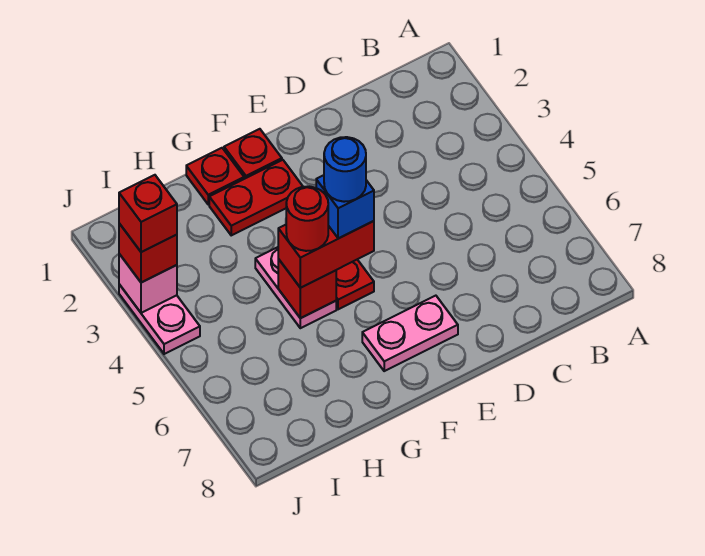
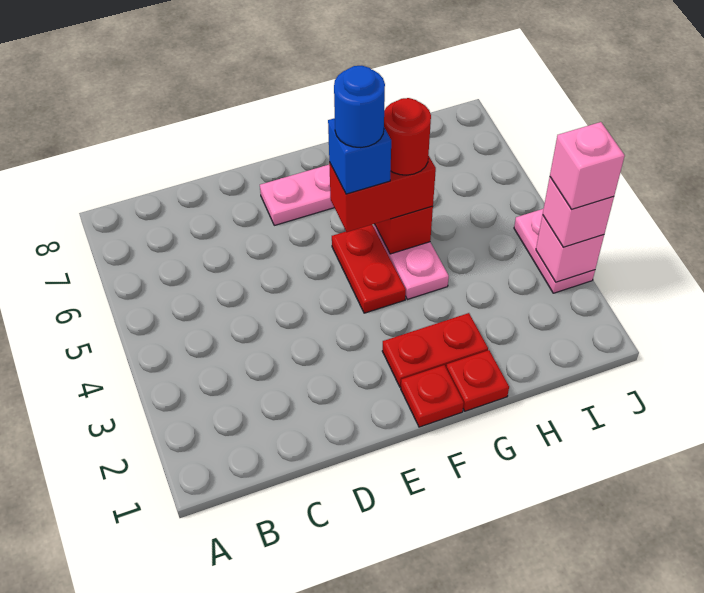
red 1x1 brick [119,223,177,283] -> pink 1x1 brick [543,177,614,247]
red 1x1 brick [119,175,177,252] -> pink 1x1 brick [550,122,625,209]

